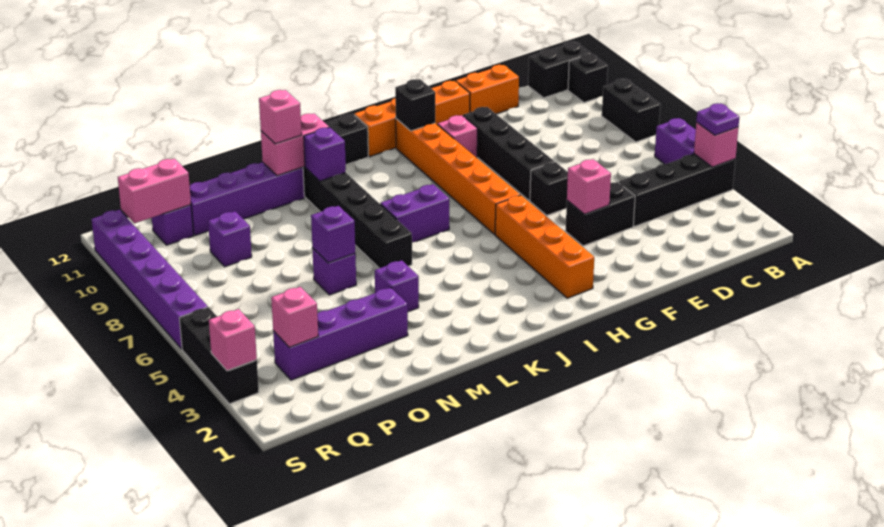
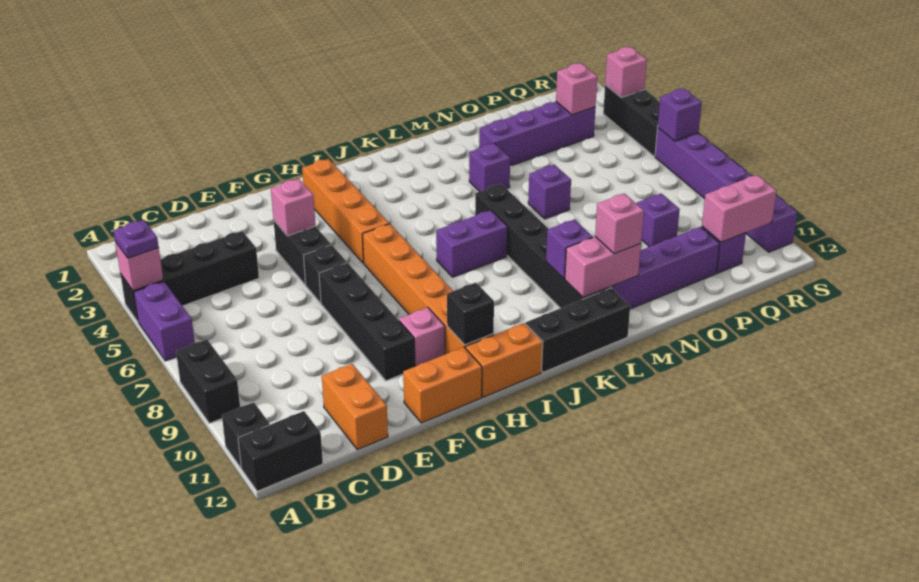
orange 1x2 brick [456,65,519,114] -> orange 1x2 brick turned to [322,364,388,450]
black 1x2 brick [566,182,635,246] -> black 1x2 brick turned to [274,221,331,285]
purple 1x1 brick [311,206,355,263] -> purple 1x1 brick moved to [658,88,702,141]

